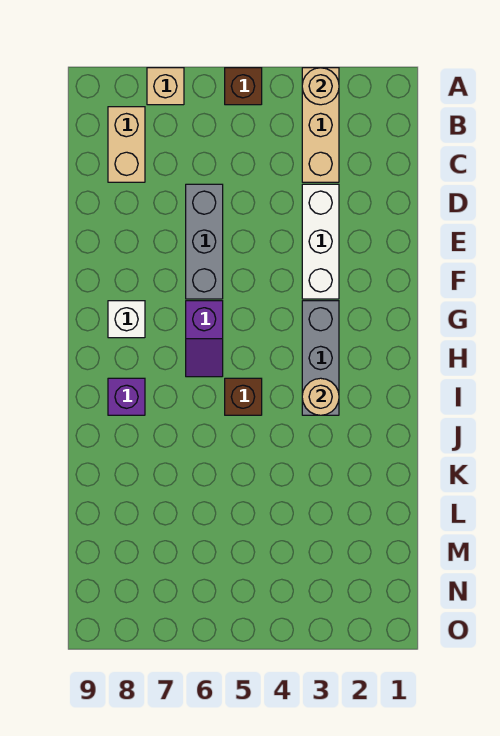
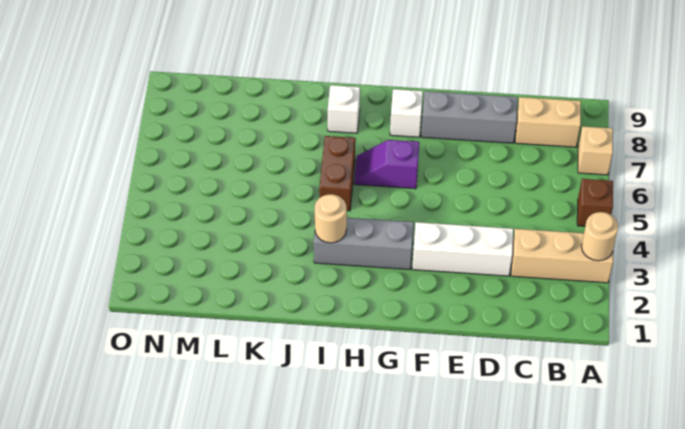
grey 1x3 brick [186,184,223,299] -> grey 1x3 brick moved to [421,91,517,143]
brown 1x1 brick [225,378,262,415] -> brown 1x2 brick [319,136,355,211]
purple 1x1 brick [108,378,145,415] -> white 1x1 brick [328,85,360,133]

